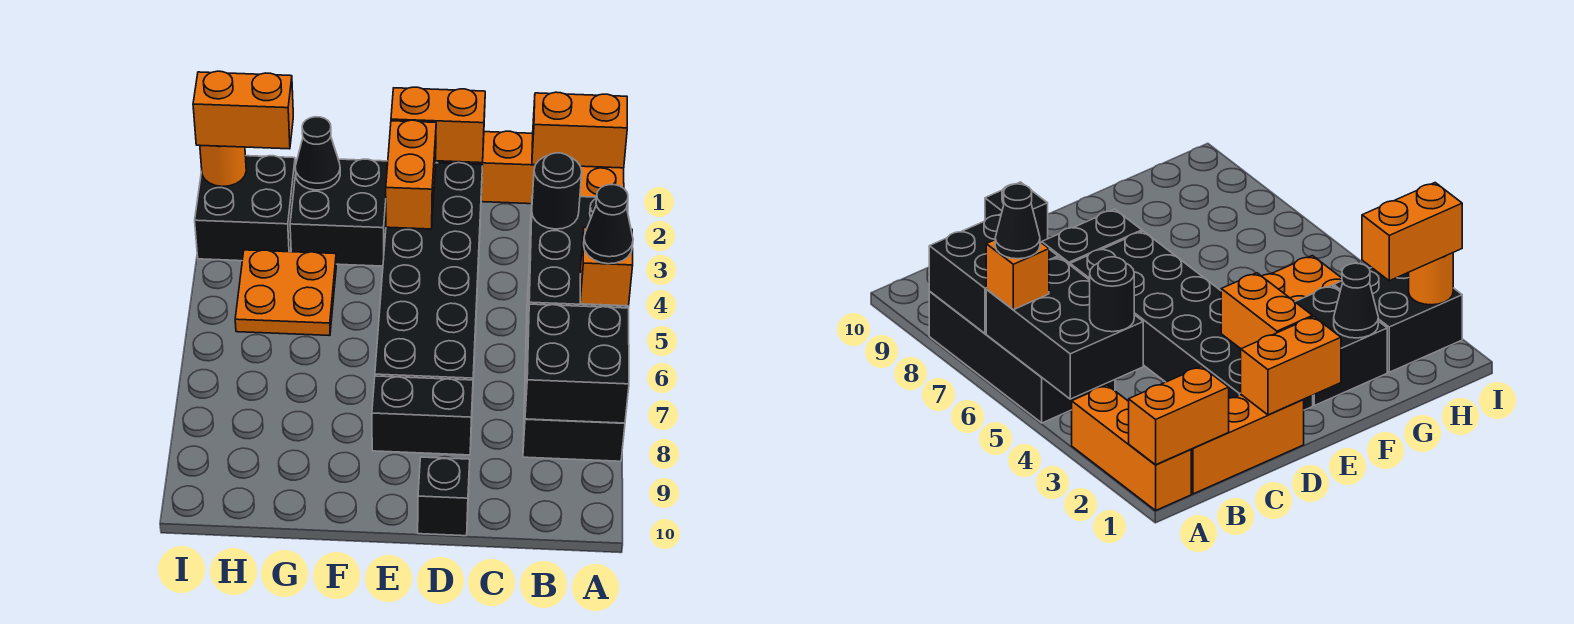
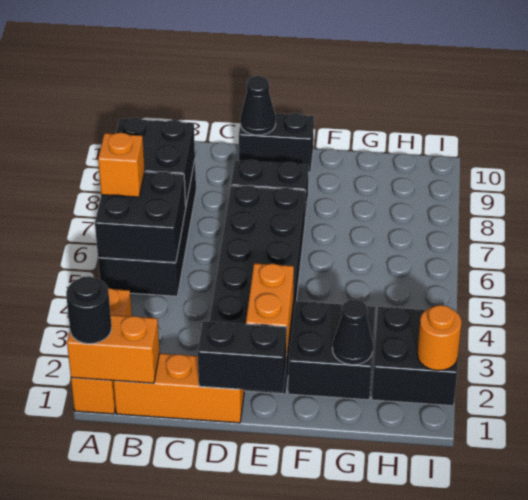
black 2x3 brick [527,195,629,337] -> black 2x2 brick [95,172,186,263]
black 1x1 cone [584,185,633,264] -> black 1x1 cone moved to [240,76,276,135]
black 1x1 round brick [532,153,582,229] -> black 1x1 round brick moved to [66,276,111,344]
orange 1x2 brick [391,87,485,163] -> black 1x2 brick [198,321,287,392]
black 1x1 brick [418,457,470,536] -> black 1x2 brick [239,113,314,172]
orange 2x2 plate [235,250,336,336] -> none
orange 1x2 brick [193,71,293,149] -> none

